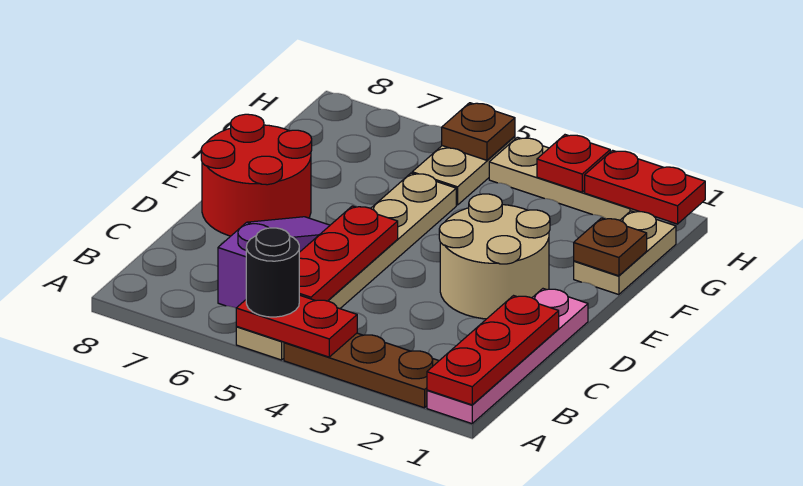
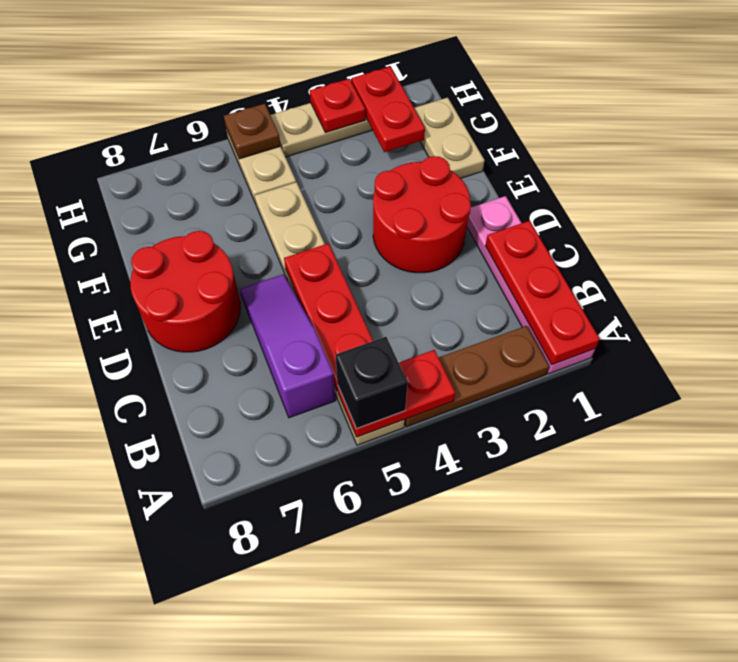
black 1x1 round brick [246,228,299,317] -> black 1x1 brick [336,337,408,429]
tan 2x2 round brick [439,194,550,319] -> red 2x2 round brick [373,156,471,273]
brown 1x1 plate [574,218,647,276] -> none
red 1x2 plate [585,150,705,224] -> red 1x2 plate turned to [352,66,425,152]

